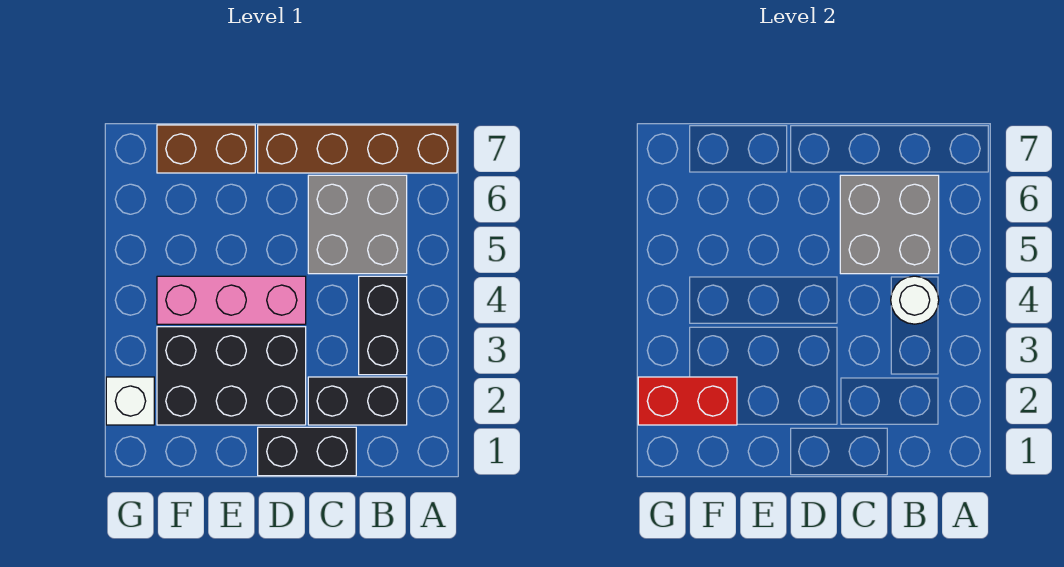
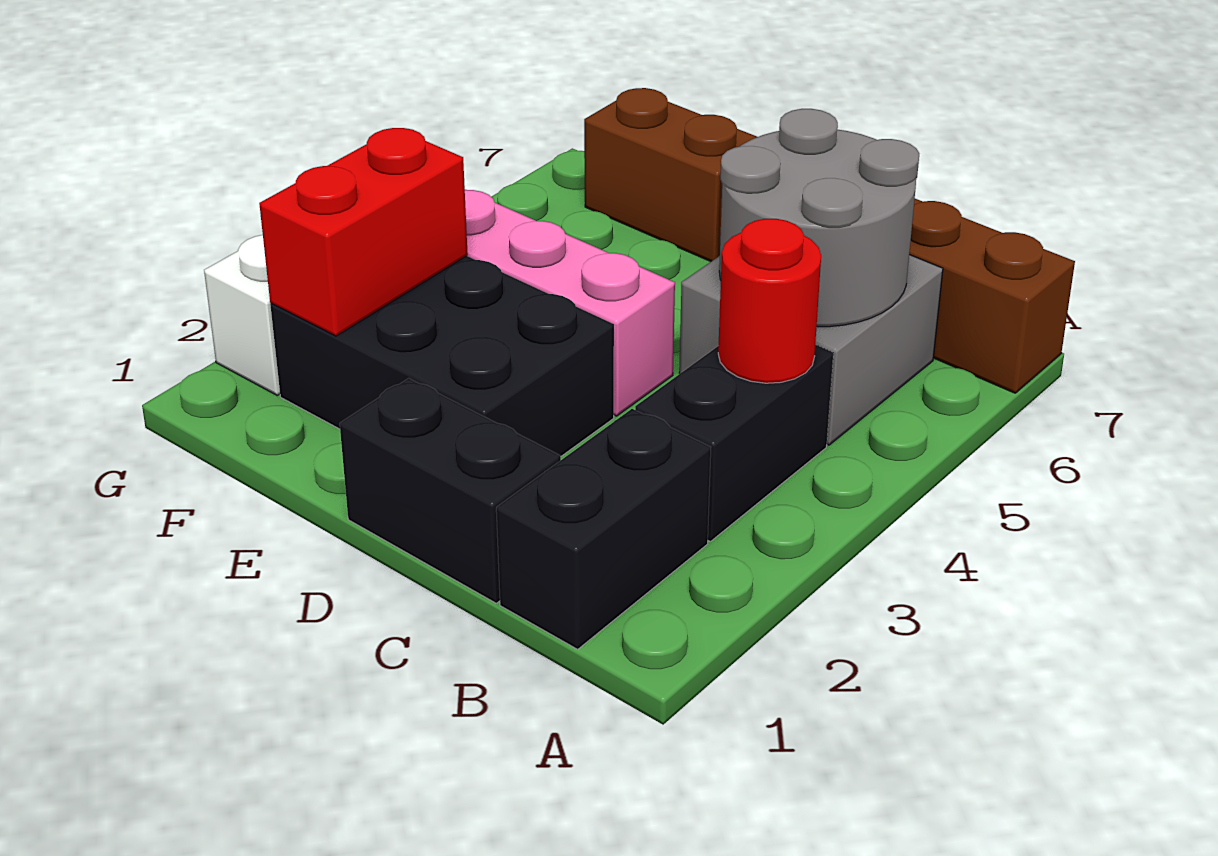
black 1x2 brick [308,377,407,425] -> black 1x2 brick turned to [496,409,711,649]
white 1x1 round brick [891,276,939,324] -> red 1x1 round brick [718,219,821,383]
grey 2x2 brick [840,175,939,274] -> grey 2x2 round brick [719,109,919,327]
red 1x2 brick [638,377,737,425] -> red 1x2 brick turned to [259,128,468,336]

